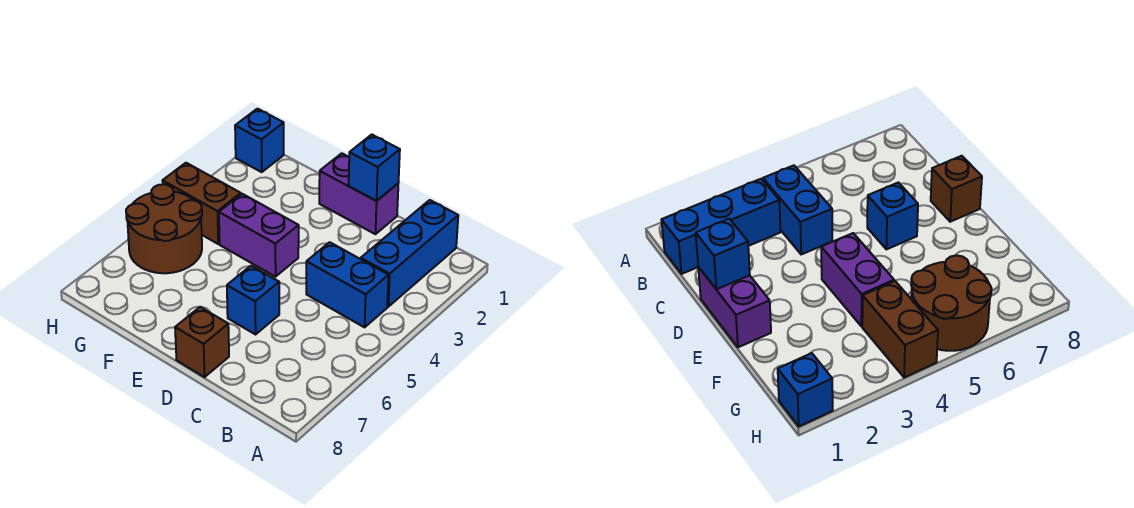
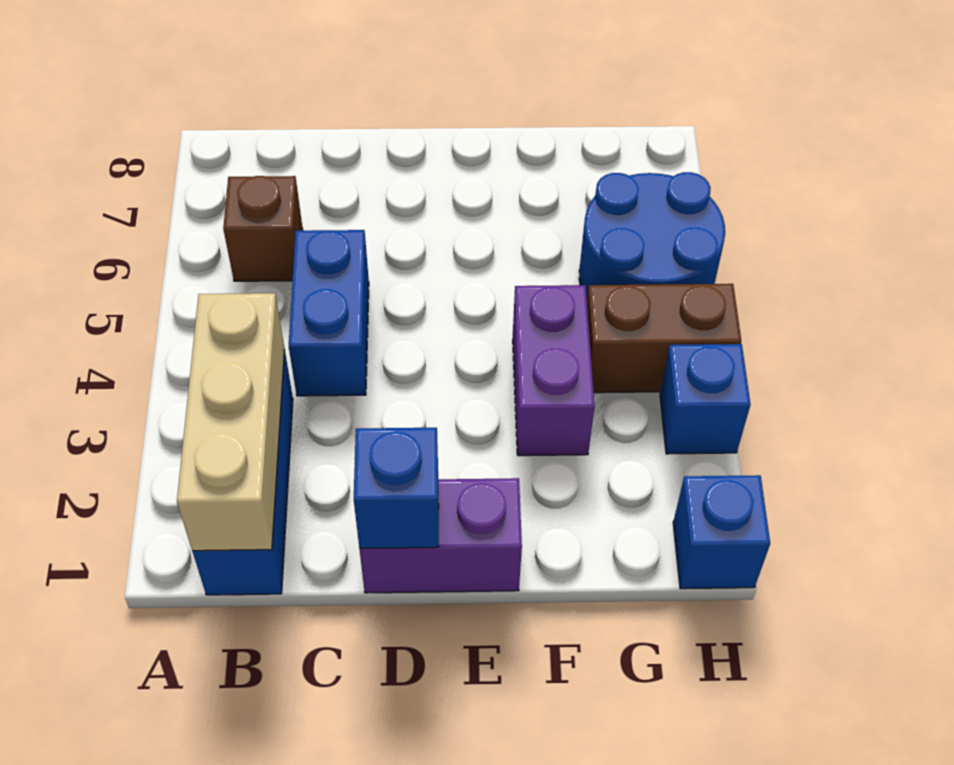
none -> tan 1x3 brick [177,293,285,551]
blue 1x2 brick [306,242,389,327] -> blue 1x2 brick turned to [289,230,369,396]
blue 1x1 brick [227,266,279,334] -> blue 1x1 brick moved to [660,344,751,454]
brown 1x1 brick [175,307,229,377] -> brown 1x1 brick moved to [223,176,303,281]
purple 1x2 brick [219,194,299,277] -> purple 1x2 brick turned to [513,285,595,456]
brown 2x2 round brick [126,184,202,273] -> blue 2x2 round brick [579,172,725,299]

